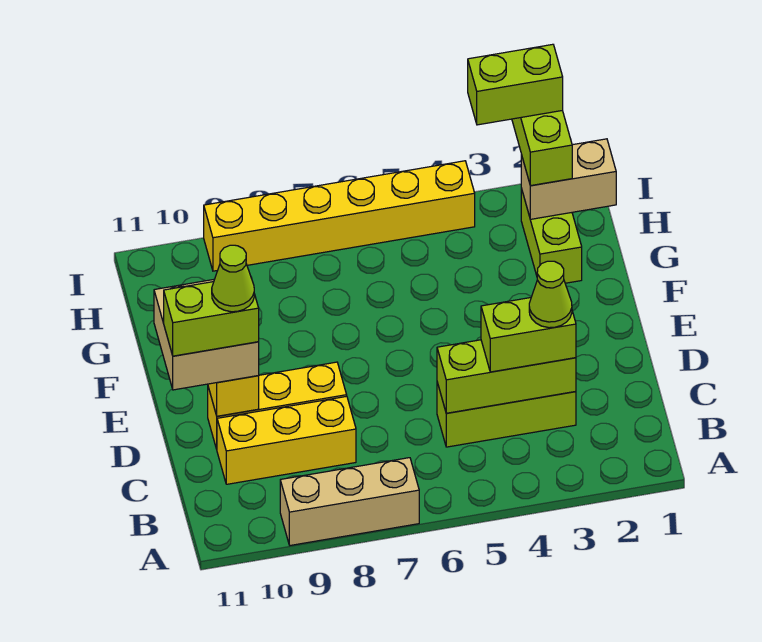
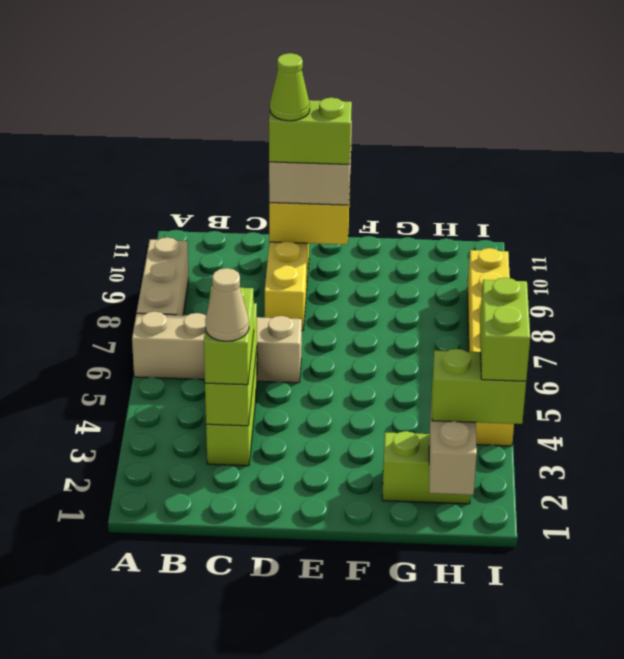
none -> tan 1x4 brick [132,312,302,383]
lime 1x1 cone [529,261,572,328] -> tan 1x1 cone [205,268,249,341]
yellow 1x3 brick [217,396,356,484] -> none
lime 1x2 brick [164,282,259,356] -> lime 1x2 brick turned to [269,98,352,164]

